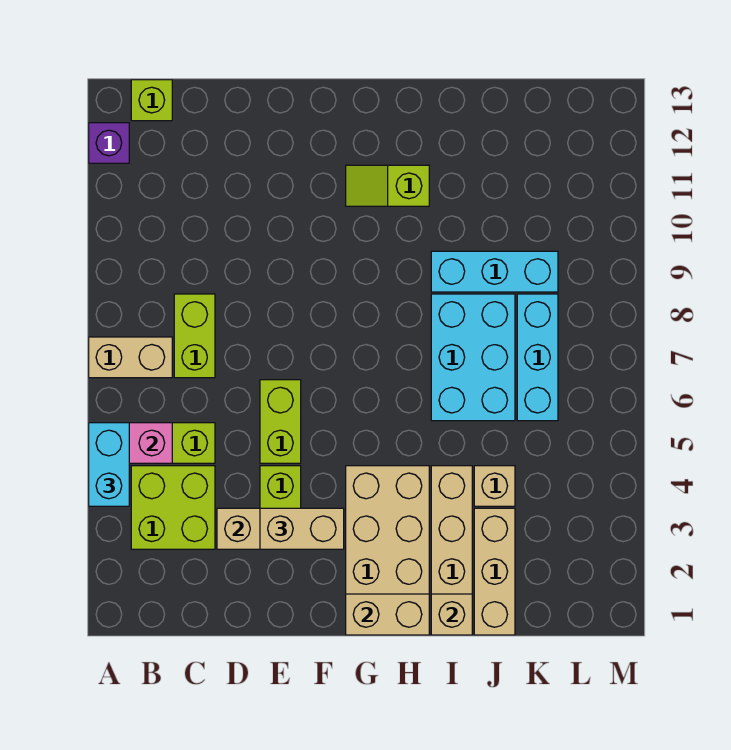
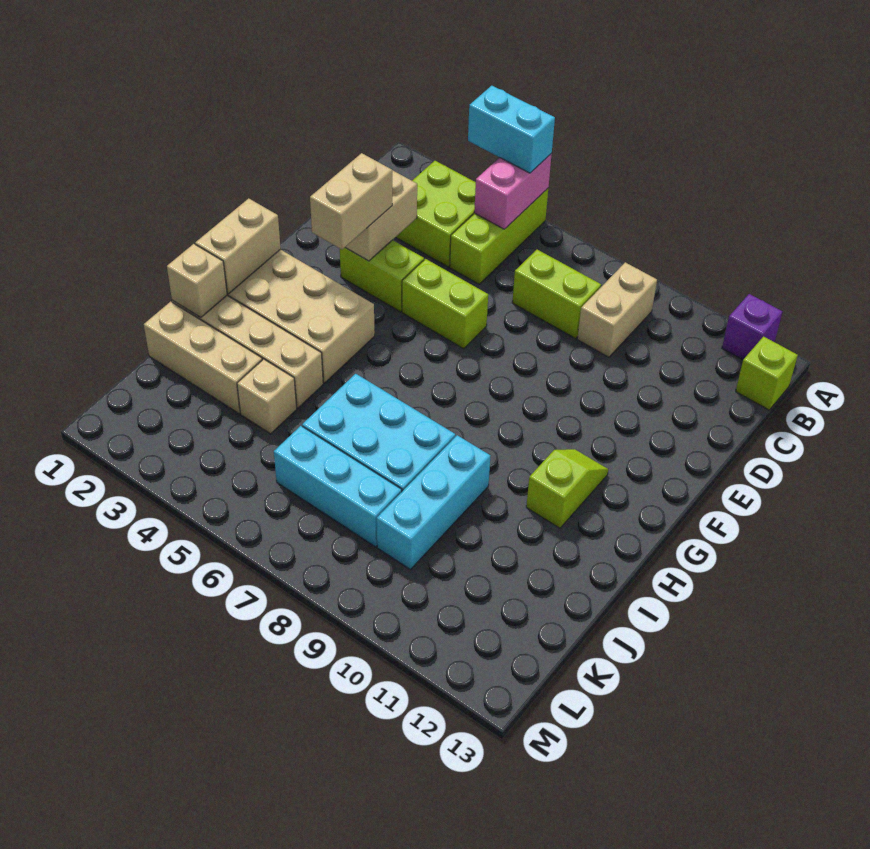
tan 1x2 brick [89,337,172,378] -> tan 1x2 brick moved to [577,262,657,357]

